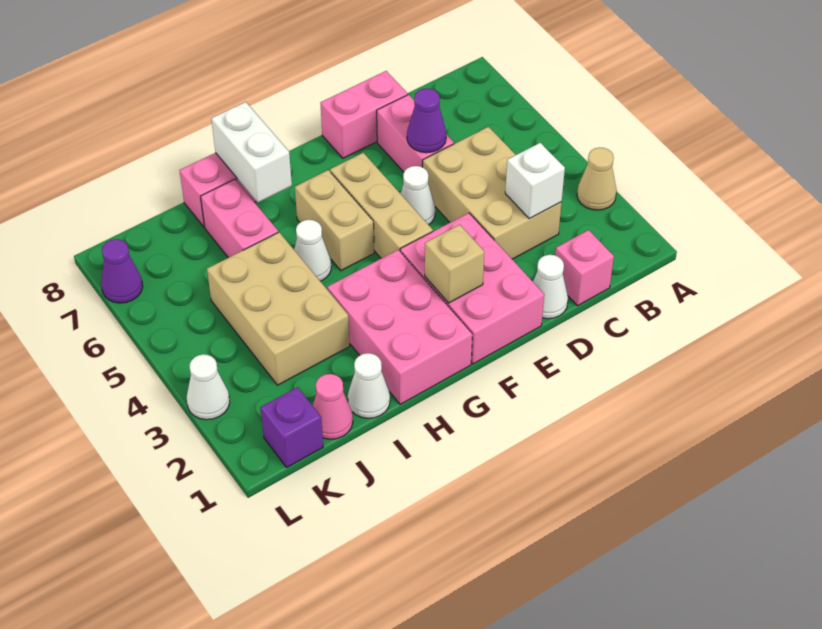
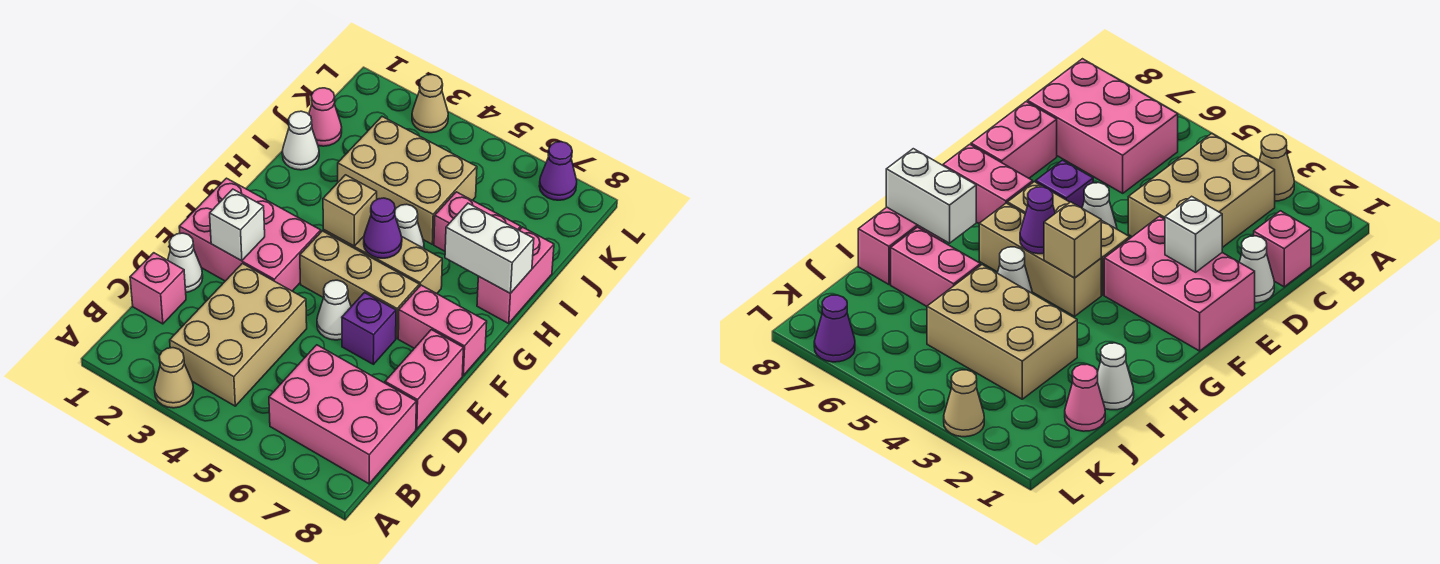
tan 2x3 brick [423,127,562,259] -> tan 2x3 brick turned to [170,263,307,406]
white 1x1 brick [505,143,565,219] -> white 1x1 brick moved to [210,189,265,261]
pink 1x2 brick [377,95,454,172] -> pink 1x2 brick moved to [398,285,487,375]
purple 1x1 cone [407,88,446,153] -> purple 1x1 cone moved to [364,198,402,258]
tan 1x1 brick [425,225,484,303] -> tan 1x1 brick moved to [323,175,377,246]
pink 2x3 brick [327,250,472,404] -> pink 2x3 brick moved to [269,345,416,484]
tan 1x2 brick [295,170,374,271] -> tan 1x3 brick [323,230,442,294]
purple 1x1 brick [261,387,323,467] -> purple 1x1 brick moved to [342,293,396,364]
white 1x1 cone [187,354,230,420] -> tan 1x1 cone [412,75,448,133]

